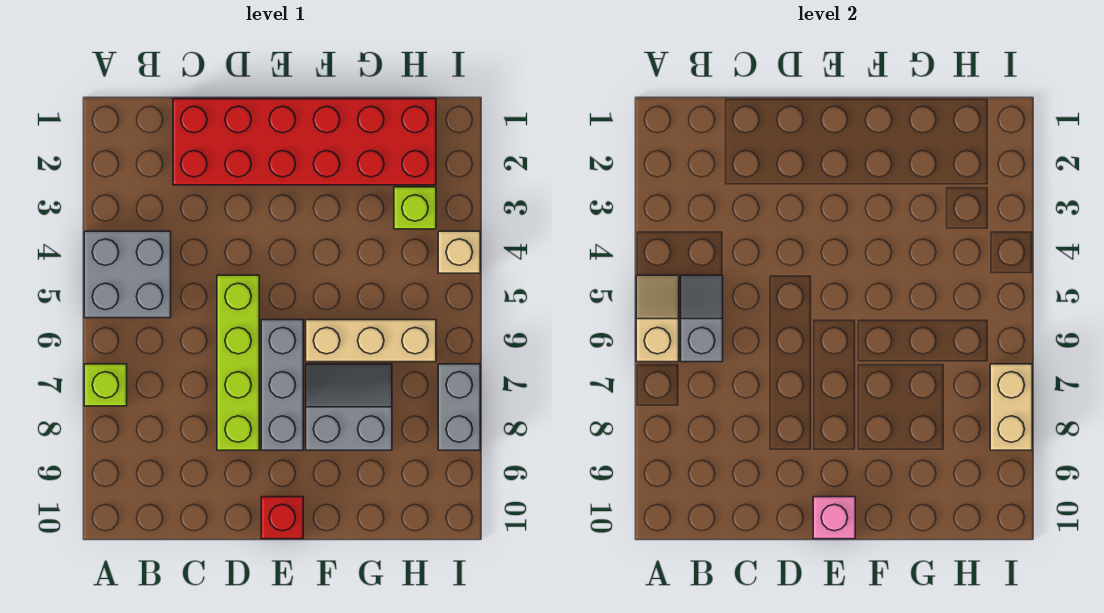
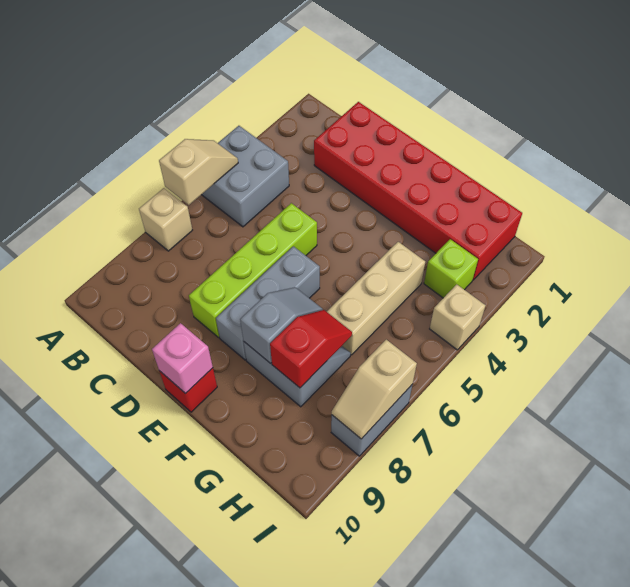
lime 1x1 brick [84,364,127,406] -> tan 1x1 brick [139,188,192,251]
grey 1x2 slope [681,275,723,362] -> grey 1x2 slope moved to [240,287,323,364]
tan 1x3 brick [306,320,436,362] -> tan 1x3 brick turned to [327,242,425,355]
none -> red 1x2 slope [270,310,352,388]
tan 1x2 brick [990,364,1032,450] -> tan 1x2 slope [332,340,417,439]

